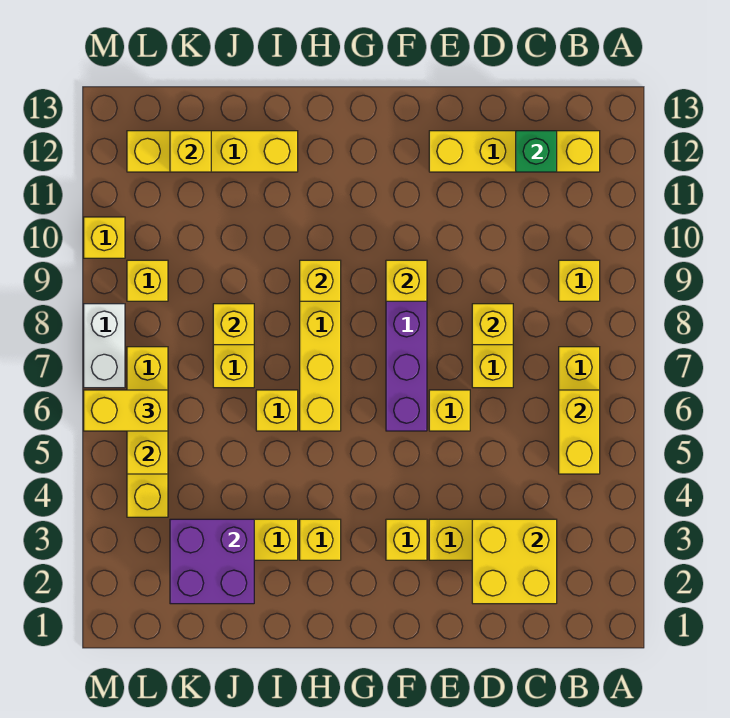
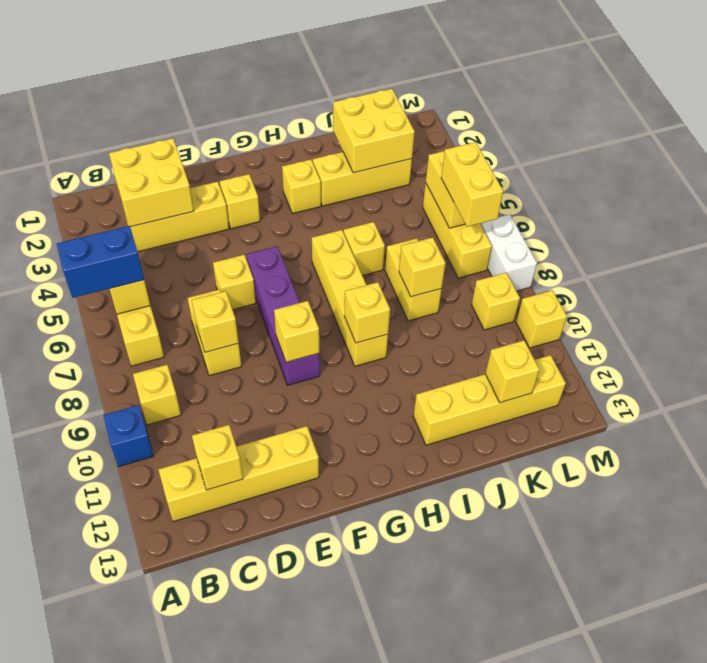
none -> blue 1x2 brick [57,226,144,298]
none -> blue 1x1 brick [103,405,153,467]
green 1x1 brick [516,131,557,172] -> yellow 1x1 brick [192,425,243,490]
purple 2x2 brick [170,519,254,604] -> yellow 2x2 brick [333,89,415,173]
yellow 1x4 brick [127,347,168,517] -> yellow 1x3 brick [423,183,492,278]
yellow 1x2 brick [84,390,168,431] -> yellow 1x2 brick turned to [441,142,503,227]

